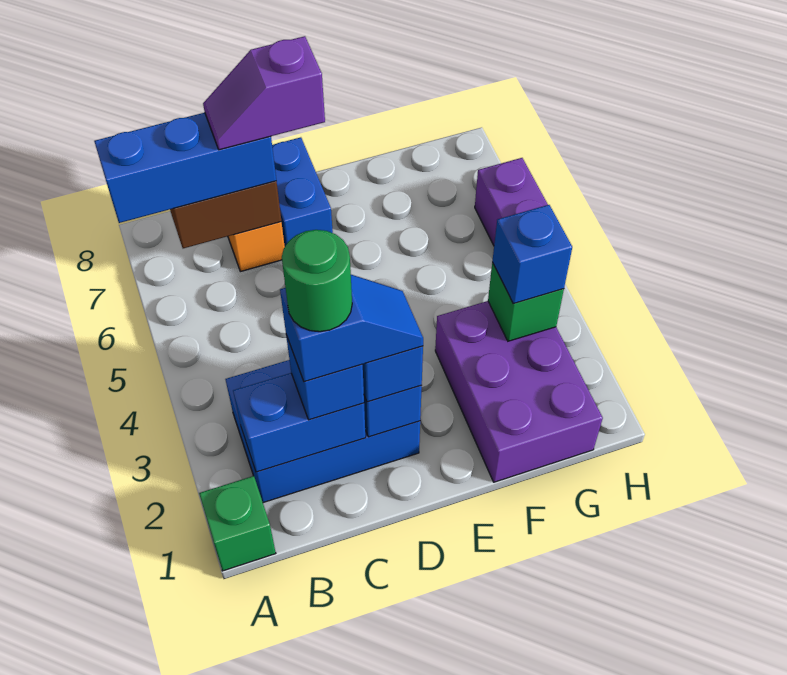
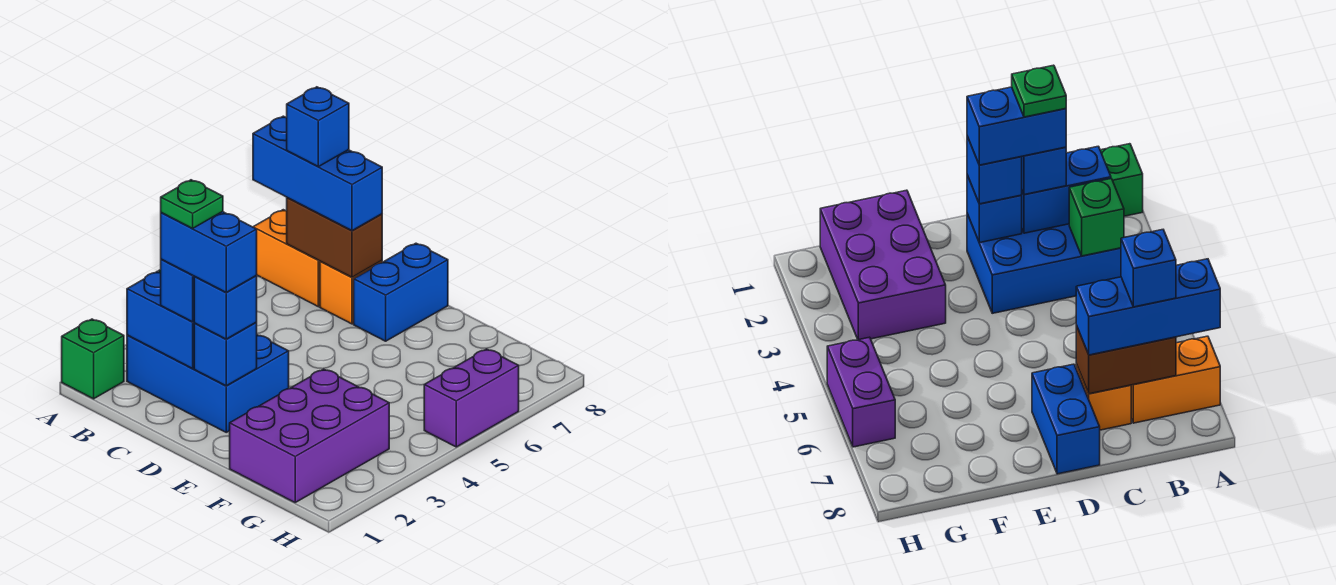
none -> orange 1x2 brick [254,210,320,307]
blue 1x2 slope [280,275,423,382] -> blue 1x2 brick [161,212,257,293]
green 1x1 round brick [282,230,352,332] -> green 1x1 plate [161,180,223,228]
purple 1x2 slope [203,36,325,150] -> none
green 1x1 brick [488,263,564,341] -> green 1x1 brick moved to [1069,179,1124,256]
blue 1x1 brick [492,205,572,304] -> blue 1x1 brick moved to [287,87,349,167]

